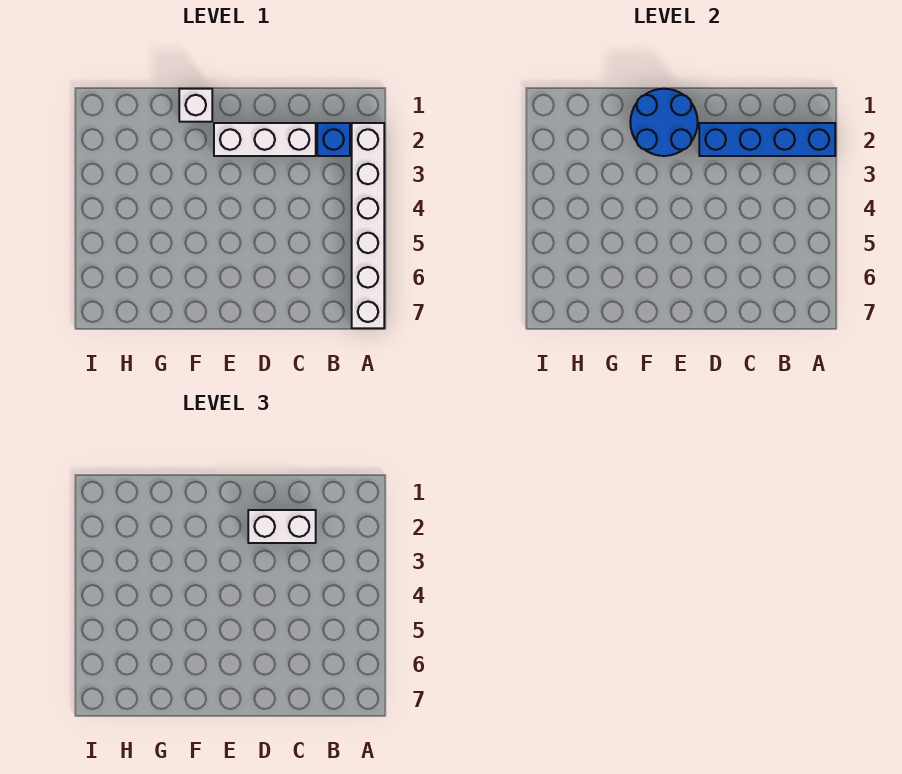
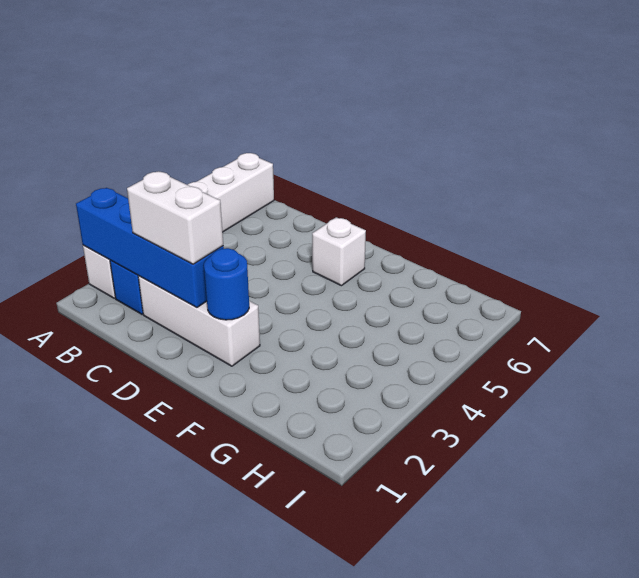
blue 2x2 round brick [630,89,698,156] -> blue 1x1 round brick [204,248,249,320]
white 1x1 brick [179,89,212,122] -> white 1x1 brick moved to [312,217,366,286]

